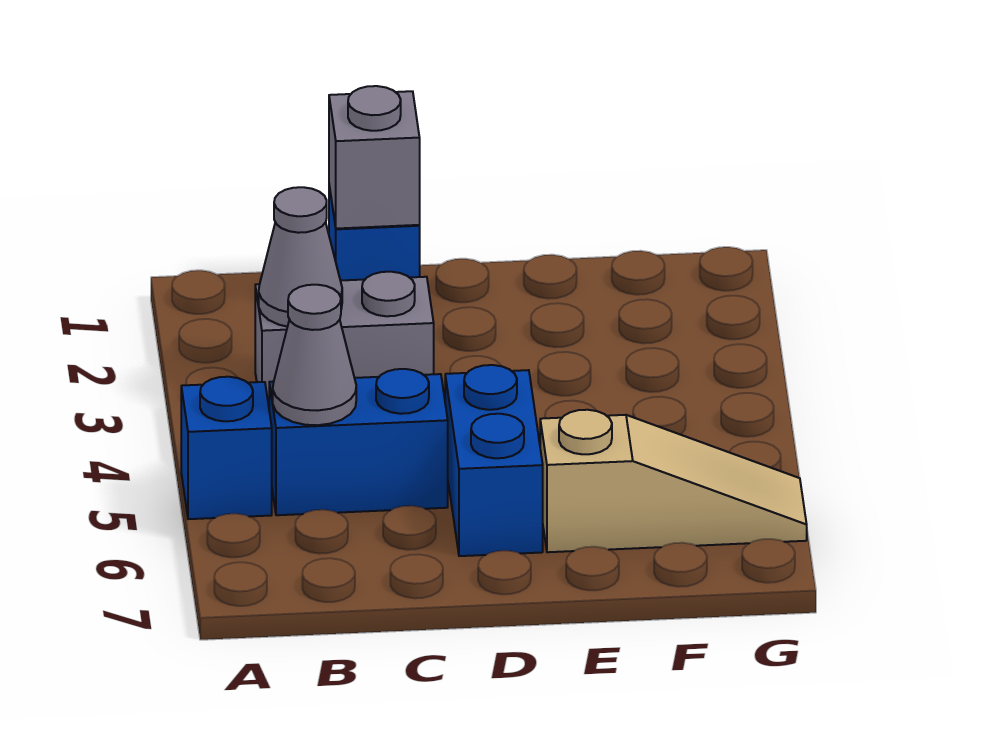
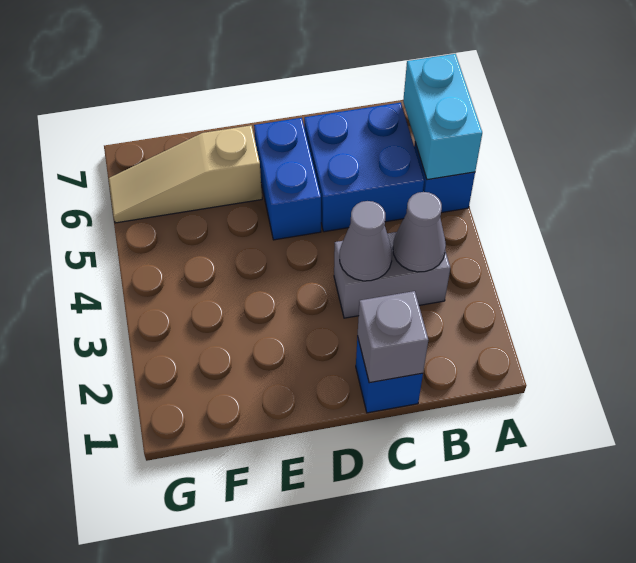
none -> cyan 1x2 brick [403,54,482,180]
blue 1x2 brick [269,369,448,515] -> blue 2x2 brick [304,103,424,232]
grey 1x1 cone [273,285,356,425] -> grey 1x1 cone moved to [340,201,392,281]

